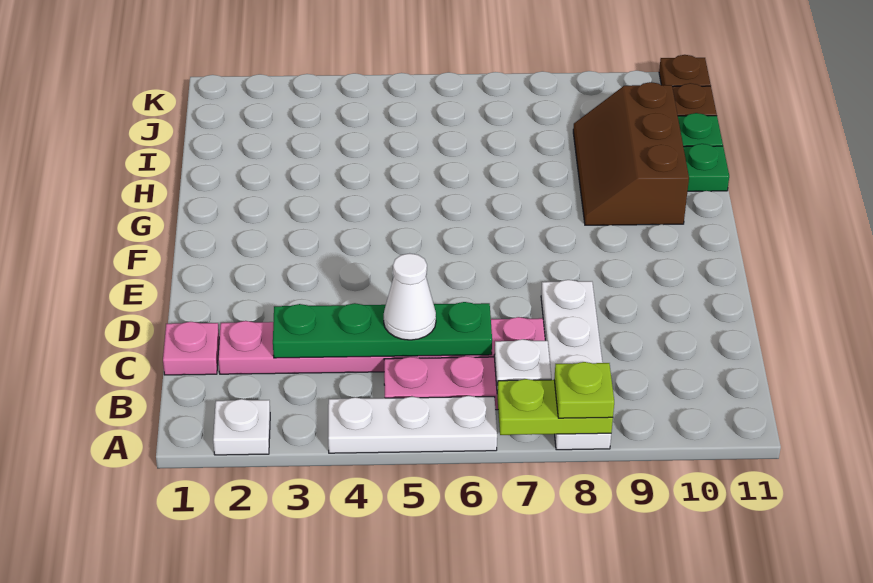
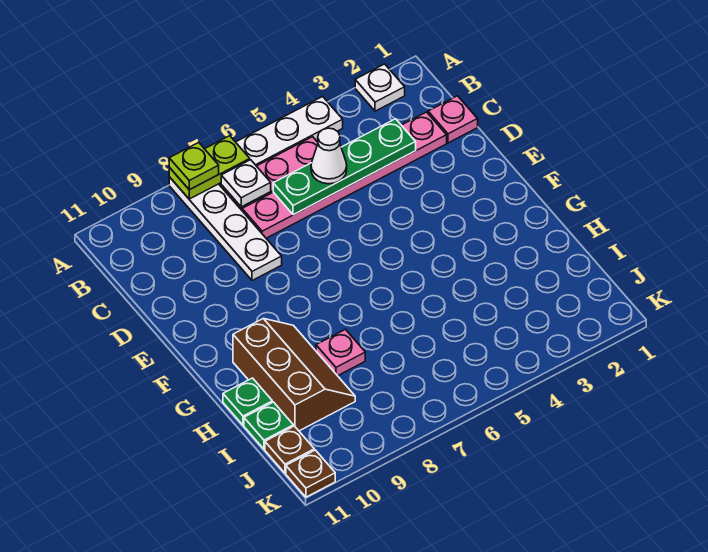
none -> pink 1x1 plate [316,329,365,376]

